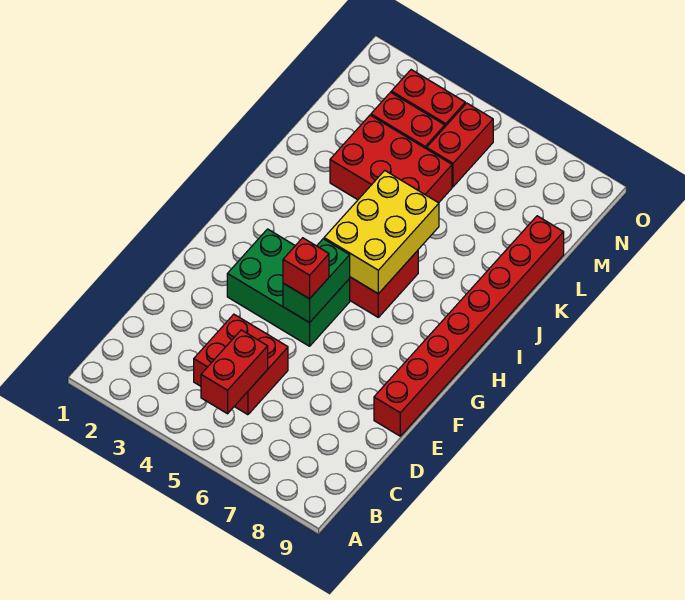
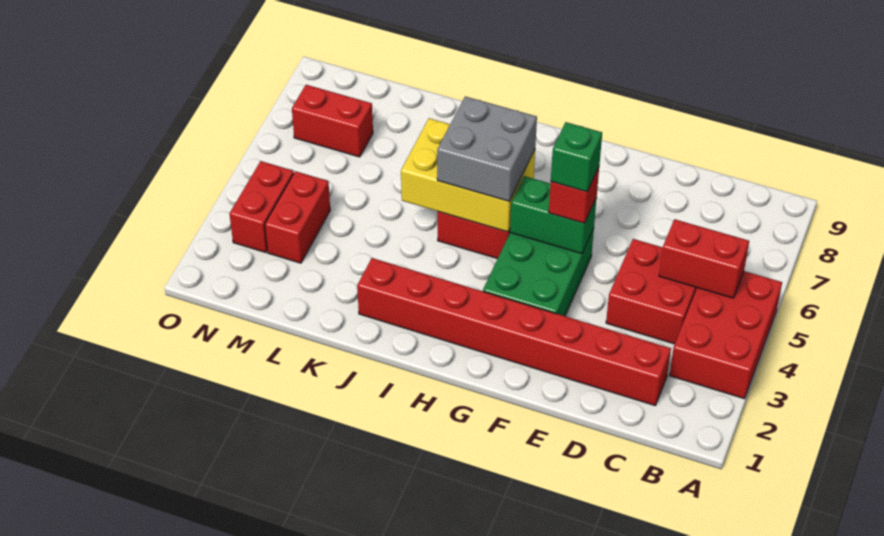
red 1x8 brick [374,216,564,436] -> red 1x8 brick moved to [357,258,671,405]
none -> green 1x1 brick [551,122,602,192]
none -> grey 2x2 brick [437,96,537,201]
red 2x3 brick [330,115,452,203] -> red 2x3 brick moved to [669,271,782,399]
red 1x2 brick [427,103,493,187] -> red 1x2 brick moved to [292,85,373,157]

